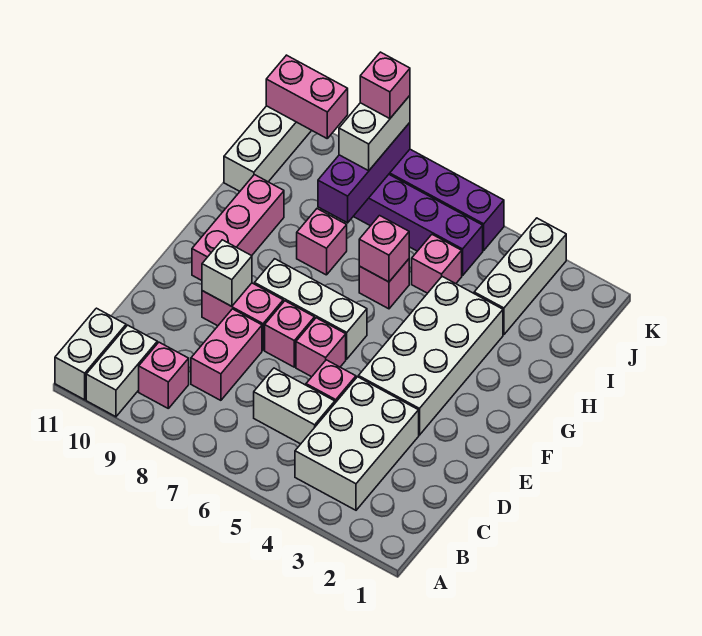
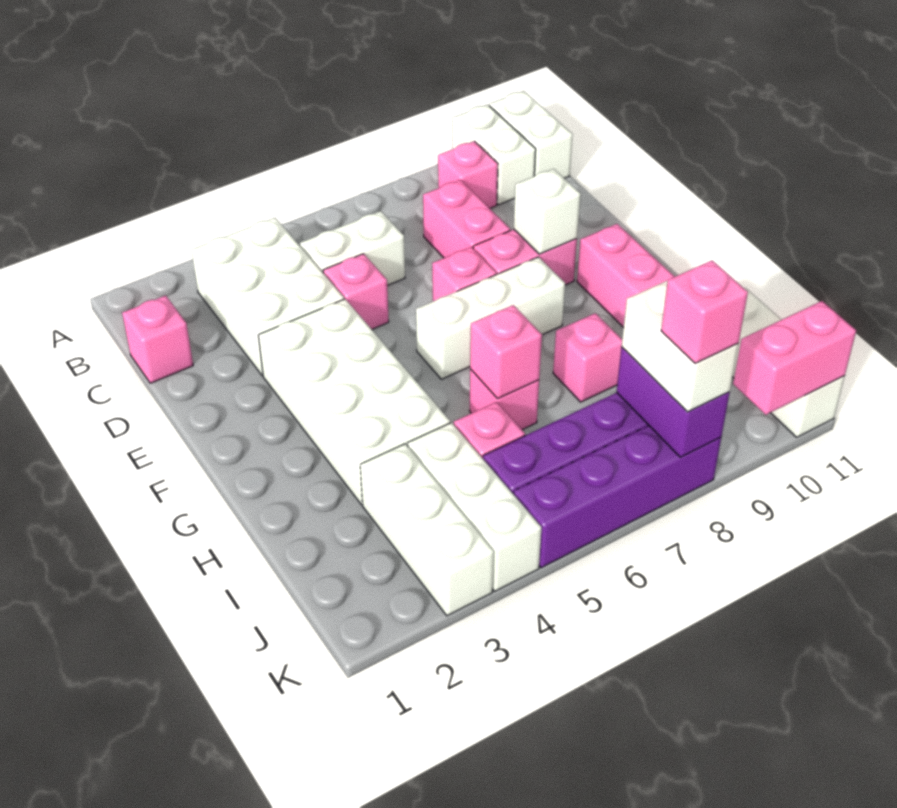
pink 1x1 brick [296,318,346,377] -> pink 1x1 brick moved to [122,295,193,383]
none -> white 1x3 brick [408,423,542,591]
purple 1x3 brick [318,123,410,223] -> purple 1x2 brick [617,347,730,457]

